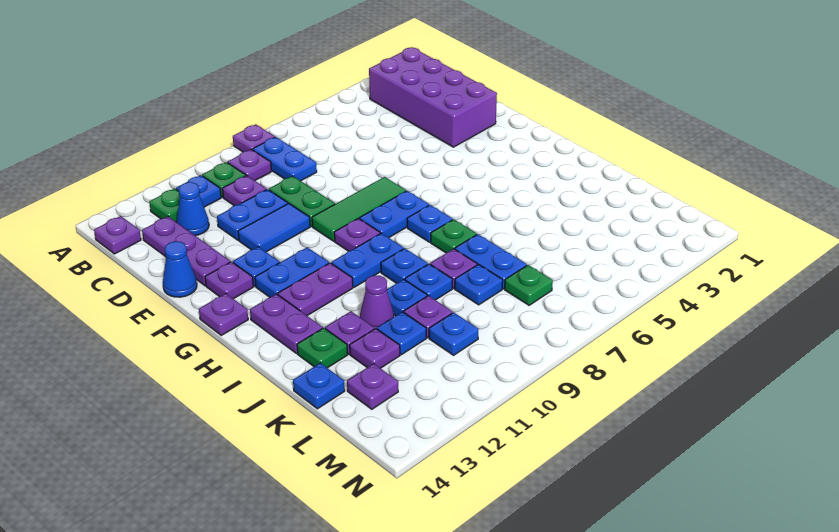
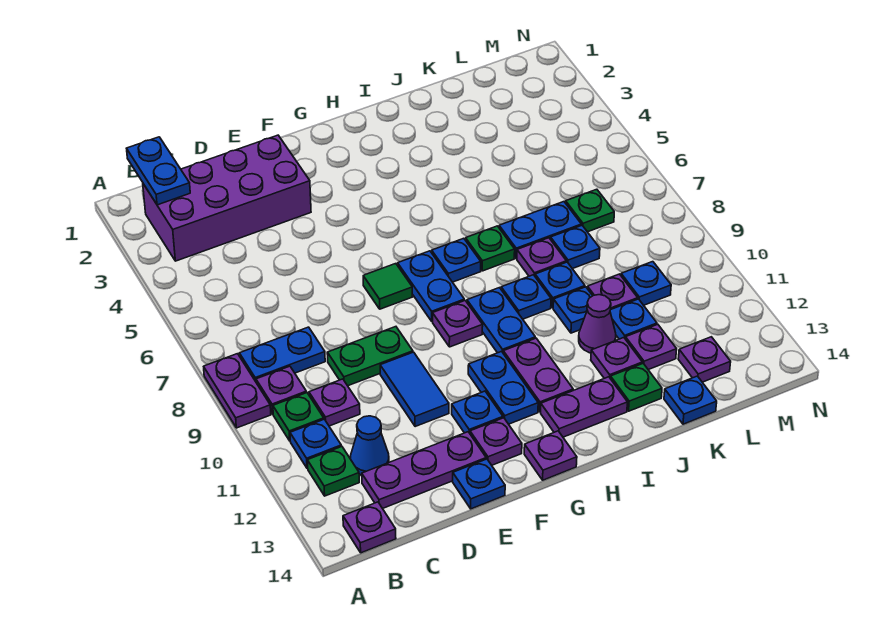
purple 1x1 plate [233,124,275,152] -> purple 1x2 plate [204,354,271,428]
blue 1x2 plate [217,189,288,240] -> blue 1x2 plate moved to [127,137,190,205]
blue 1x1 cone [163,241,197,297] -> blue 1x1 plate [453,459,505,509]
green 1x3 tile [312,177,406,241] -> green 1x1 tile [363,264,412,309]

